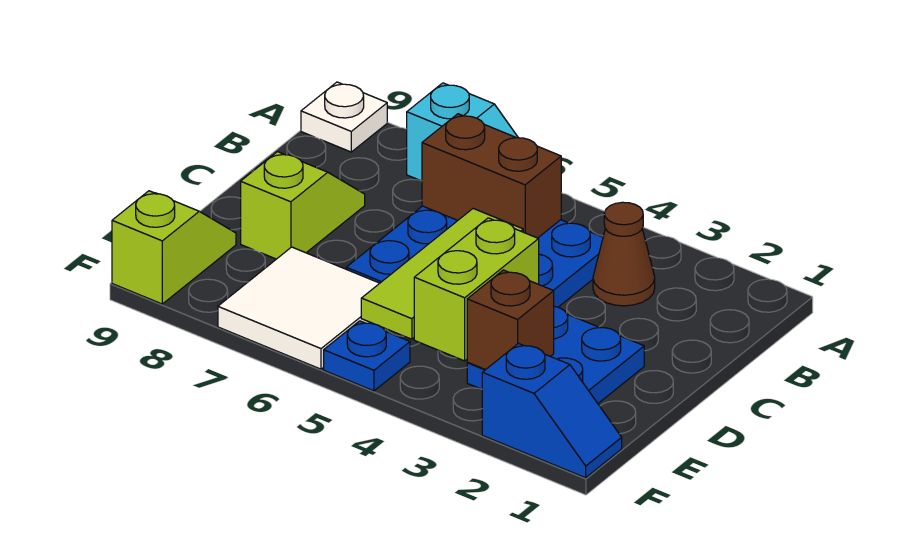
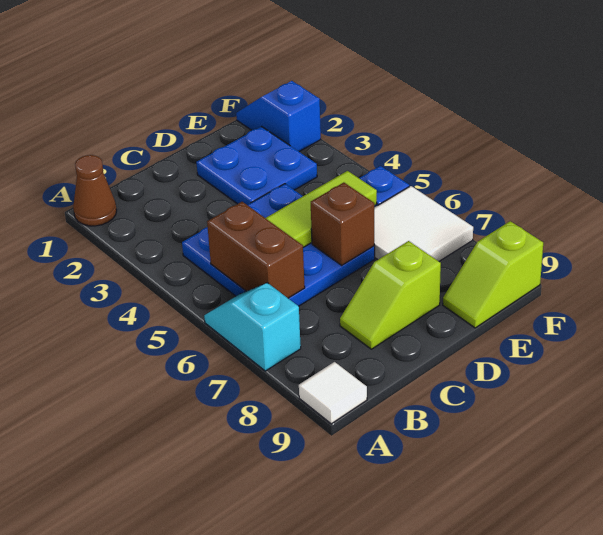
white 1x1 plate [301,82,387,152] -> white 1x1 tile [299,362,367,424]
brown 1x1 cone [593,202,655,306] -> brown 1x1 cone moved to [73,155,117,226]
lime 1x2 brick [414,218,539,361] -> none
brown 1x1 brick [467,270,554,370] -> brown 1x1 brick moved to [311,183,374,265]

